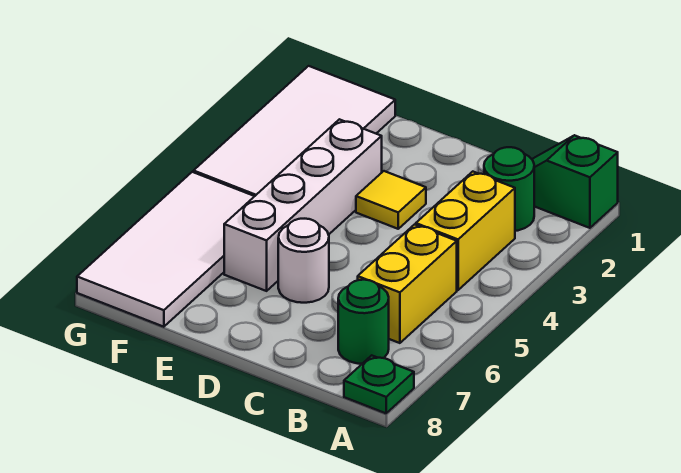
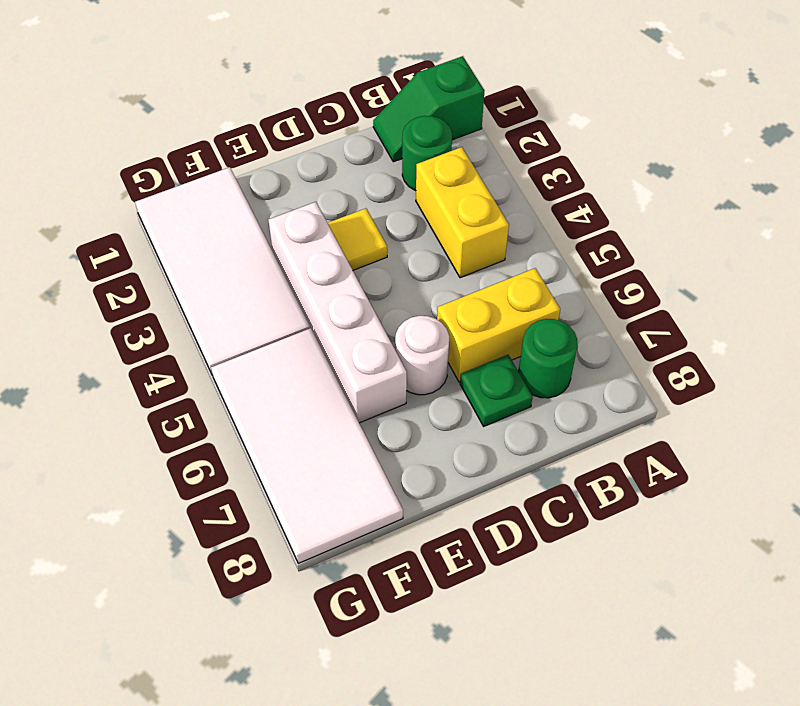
green 1x1 plate [344,355,414,413] -> green 1x1 plate moved to [460,355,533,426]
yellow 1x2 brick [358,224,457,343] -> yellow 1x2 brick turned to [437,268,560,382]

